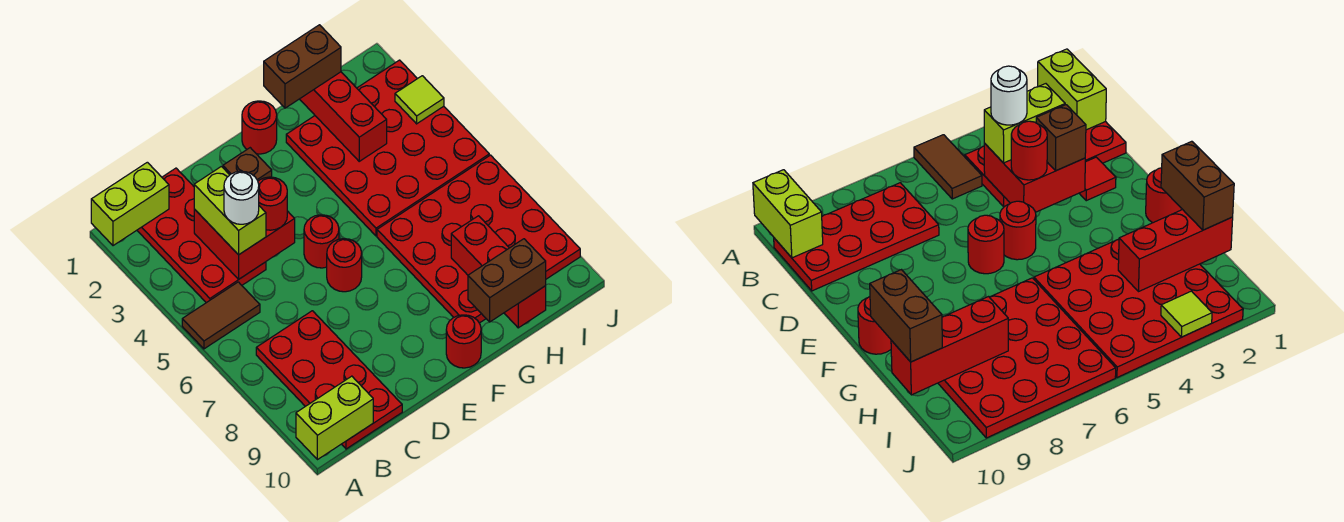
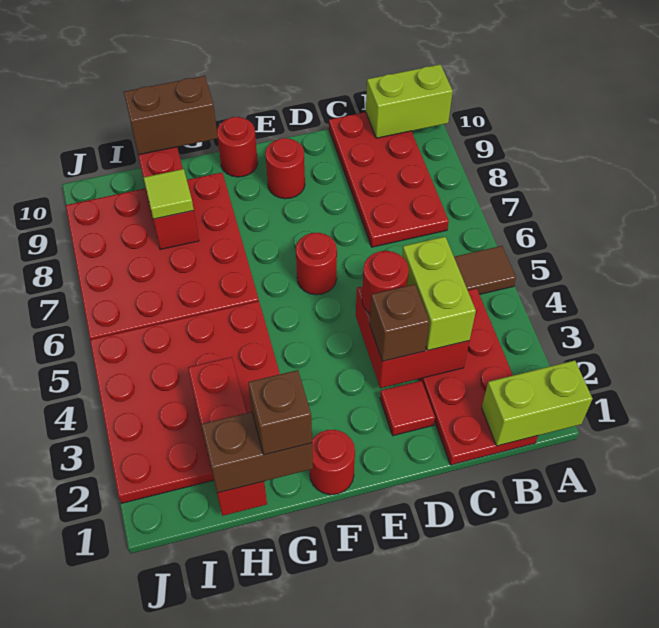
white 1x1 round brick [224,171,259,224] -> none
red 1x1 round brick [304,215,339,268] -> red 1x1 round brick moved to [265,138,305,199]
none -> brown 1x1 brick [248,370,312,455]
lime 1x1 tile [395,76,444,124] -> lime 1x1 tile moved to [144,169,194,219]

